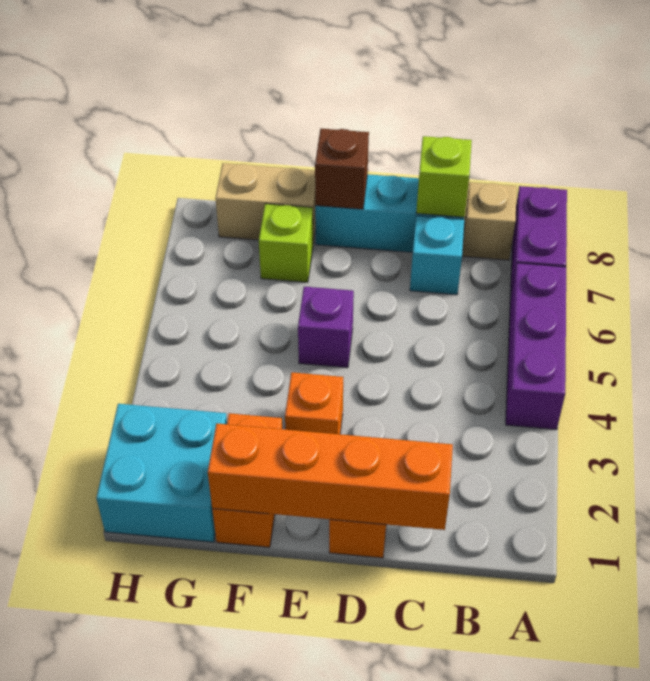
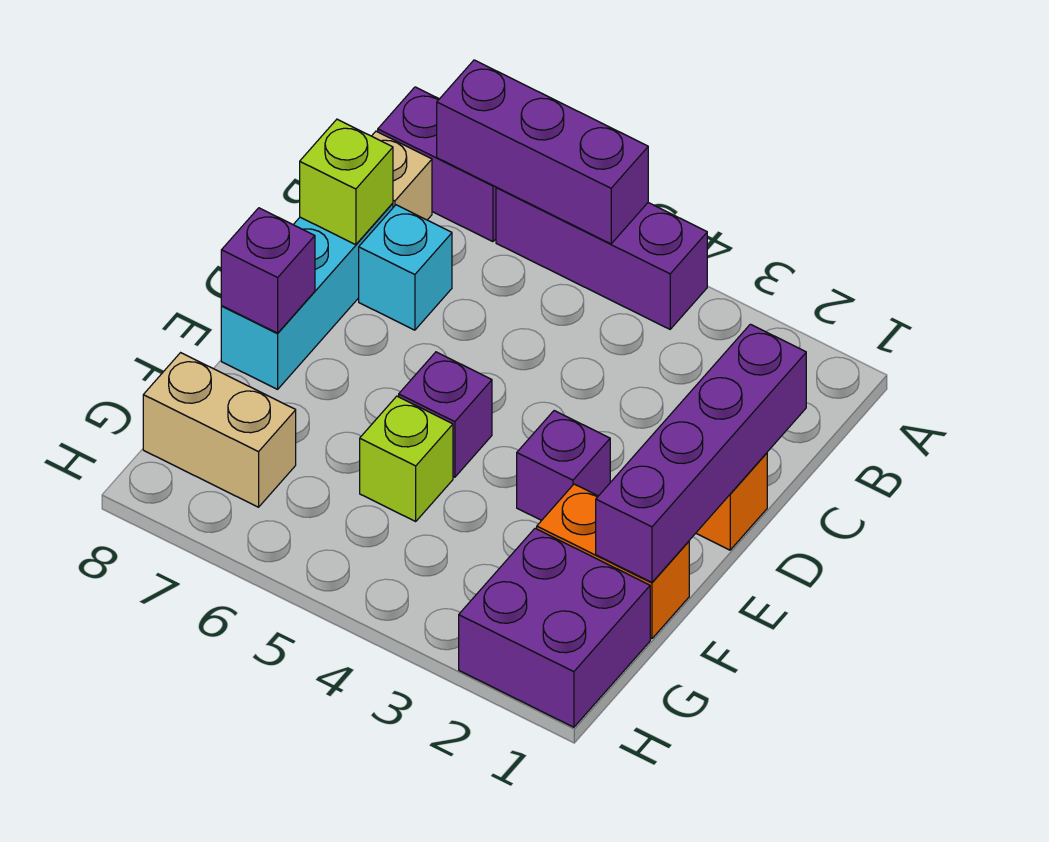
none -> purple 1x3 brick [437,60,648,244]
orange 1x4 brick [208,424,453,530] -> purple 1x4 brick [596,324,806,582]
orange 1x1 brick [285,372,343,434] -> purple 1x1 brick [517,411,610,520]
brown 1x1 brick [315,129,369,209] -> purple 1x1 brick [221,208,315,333]
lime 1x1 brick [259,204,313,282] -> lime 1x1 brick moved to [360,396,453,521]
tan 1x2 brick [215,163,316,243] -> tan 1x2 brick turned to [143,353,296,507]
cyan 2x2 brick [96,404,227,542] -> purple 2x2 brick [459,528,650,727]

